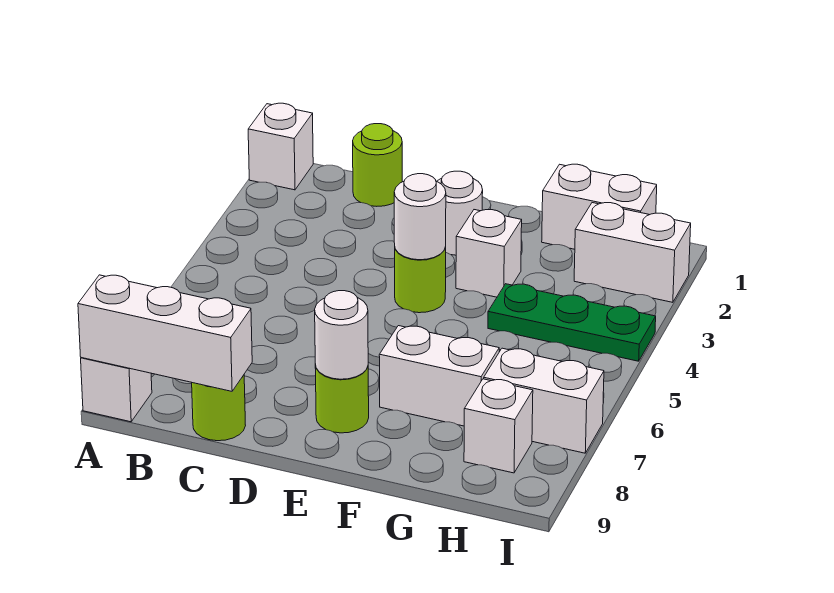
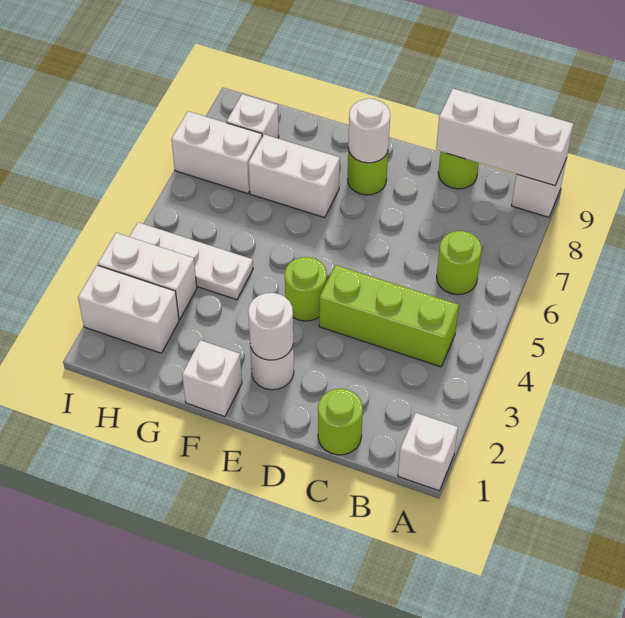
none -> lime 1x3 brick [319,265,459,367]
none -> lime 1x1 round brick [437,231,482,295]
white 1x1 round brick [394,174,446,260] -> white 1x1 round brick moved to [248,293,293,360]
white 1x1 brick [456,210,522,297] -> white 1x1 brick moved to [182,340,242,417]
white 1x2 brick [542,164,657,249] -> white 1x2 brick moved to [98,233,197,320]
green 1x3 plate [488,284,656,361] -> white 1x3 plate [129,222,253,300]

